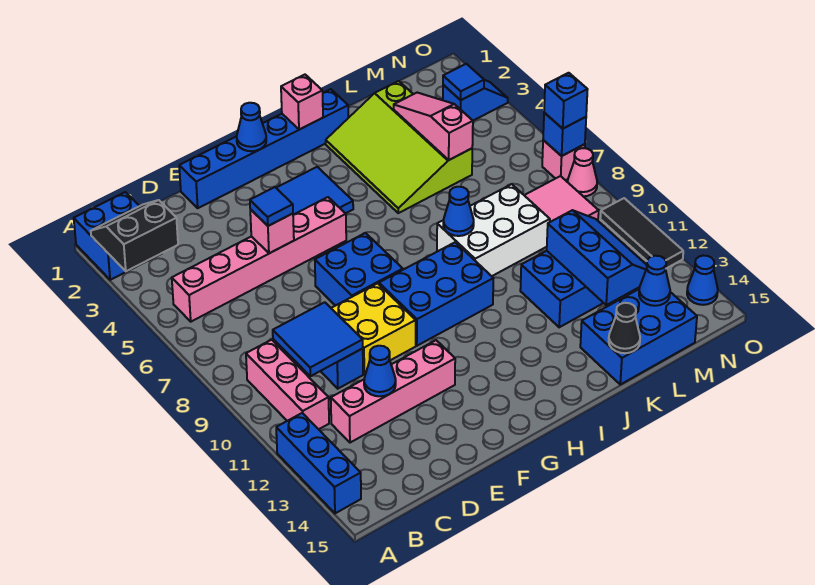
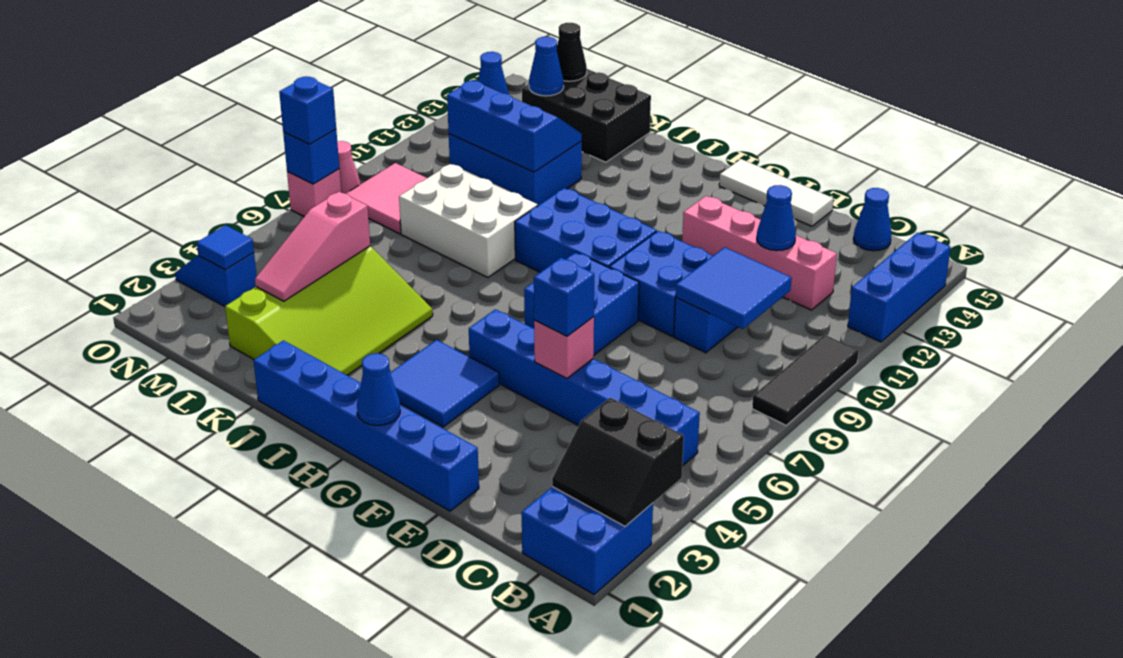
pink 1x6 brick [172,197,346,322] -> blue 1x6 brick [469,309,700,466]
pink 1x3 brick [246,340,329,429] -> none
blue 1x1 tile [250,187,293,226] -> blue 1x1 brick [534,258,594,336]
yellow 2x2 brick [331,283,416,374] -> blue 2x2 brick [609,231,713,336]
none -> white 1x3 tile [719,159,834,226]
pink 1x1 brick [281,75,323,130] -> none
blue 1x1 cone [443,187,474,236] -> blue 1x1 cone moved to [853,188,891,251]
blue 2x3 brick [580,289,697,384] -> black 2x3 brick [522,69,651,162]
black 1x1 cone [609,303,640,353] -> black 1x1 cone moved to [557,23,587,81]
blue 2x3 slope [547,210,647,305] -> blue 2x3 slope turned to [447,80,582,172]
black 1x3 tile [600,198,683,268] -> black 1x3 tile moved to [752,335,859,425]

